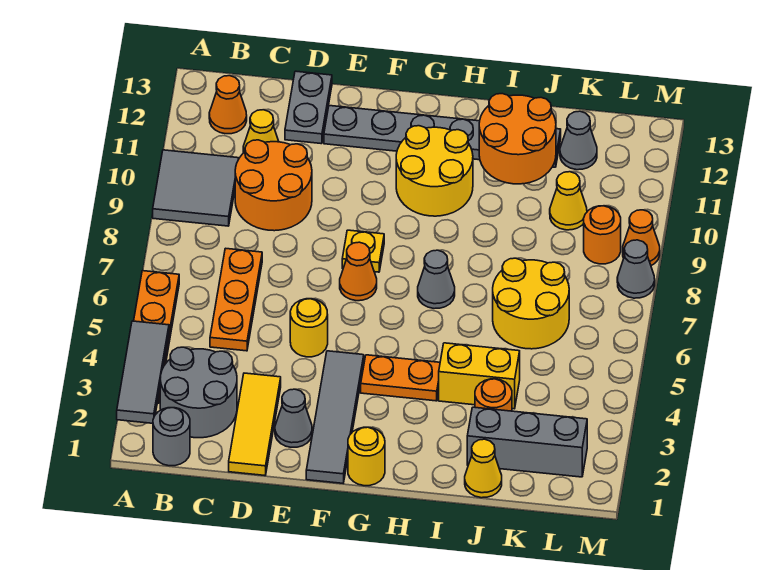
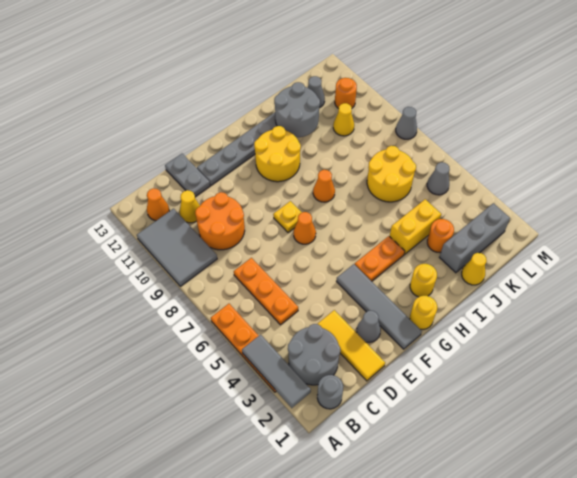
grey 2x2 tile [153,150,239,226] -> grey 2x3 tile [137,209,217,286]
yellow 1x1 round brick [290,299,328,357] -> yellow 1x1 round brick moved to [410,264,437,297]
grey 1x1 cone [418,250,455,309] -> grey 1x1 cone moved to [427,162,450,195]
orange 2x2 round brick [479,94,556,184] -> grey 2x2 round brick [274,82,320,137]
orange 1x1 round brick [584,206,621,264] -> orange 1x1 round brick moved to [335,78,357,109]
orange 1x1 cone [623,210,660,266] -> orange 1x1 cone moved to [313,170,335,202]

